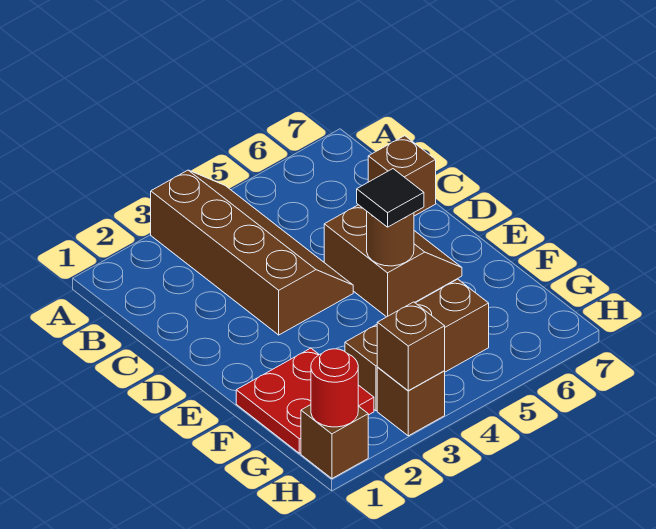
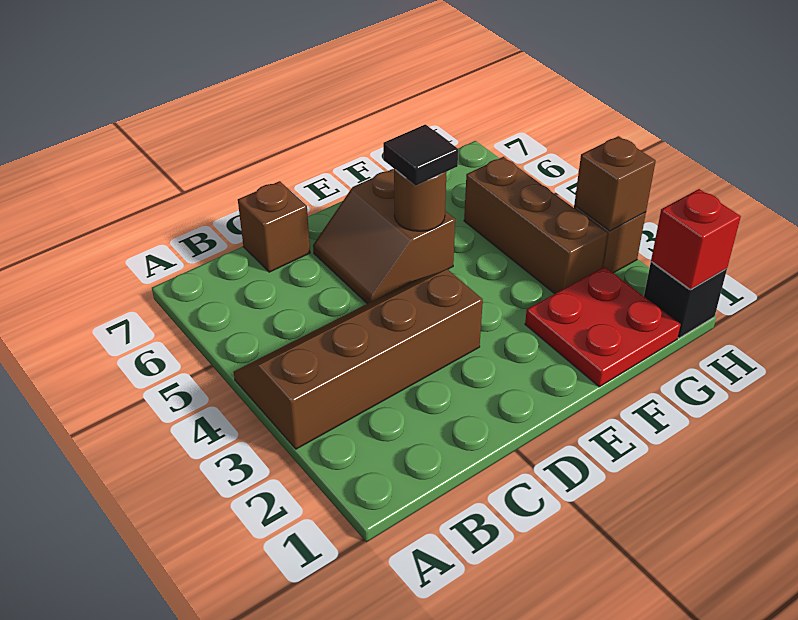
brown 2x2 slope [324,205,462,317] -> brown 2x2 slope turned to [313,169,455,304]
brown 1x1 brick [301,405,368,478] -> black 1x1 brick [644,262,727,338]
red 1x1 round brick [311,349,358,427] -> red 1x1 brick [651,189,741,290]

